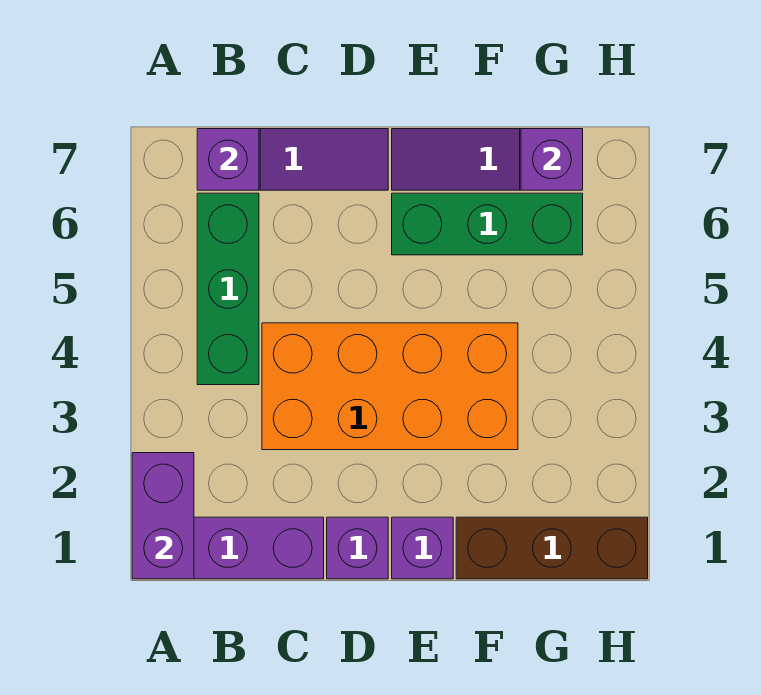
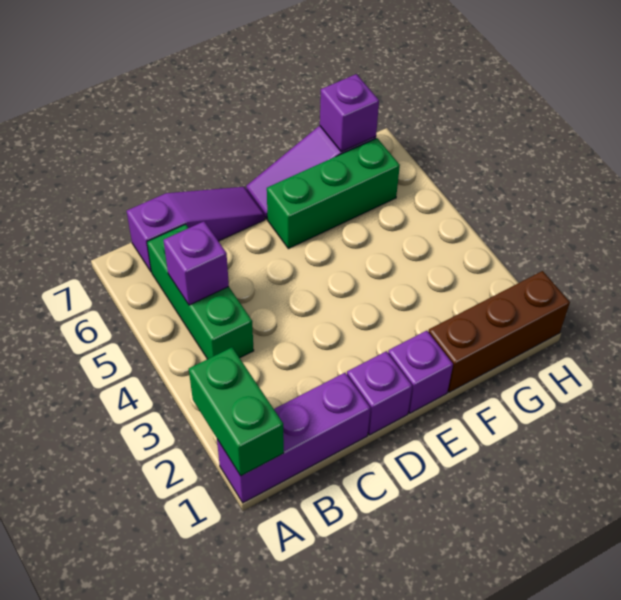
purple 1x2 brick [132,453,194,579] -> green 1x2 brick [189,347,284,476]
purple 1x1 brick [197,129,259,190] -> purple 1x1 brick moved to [163,221,229,305]
orange 2x4 brick [262,323,518,450] -> none

